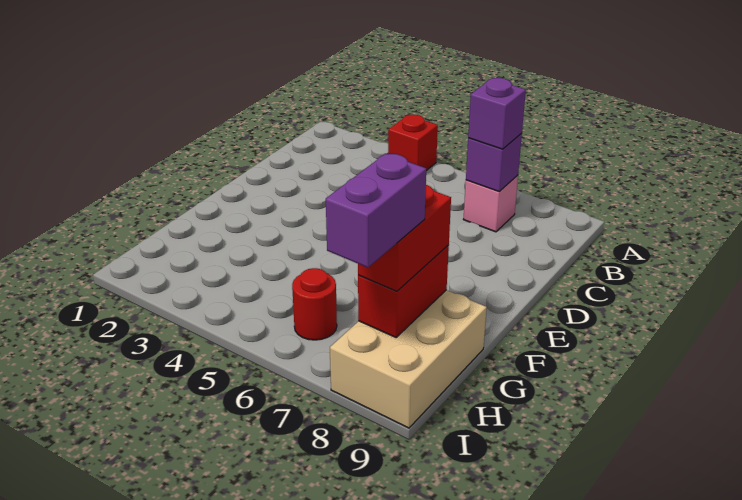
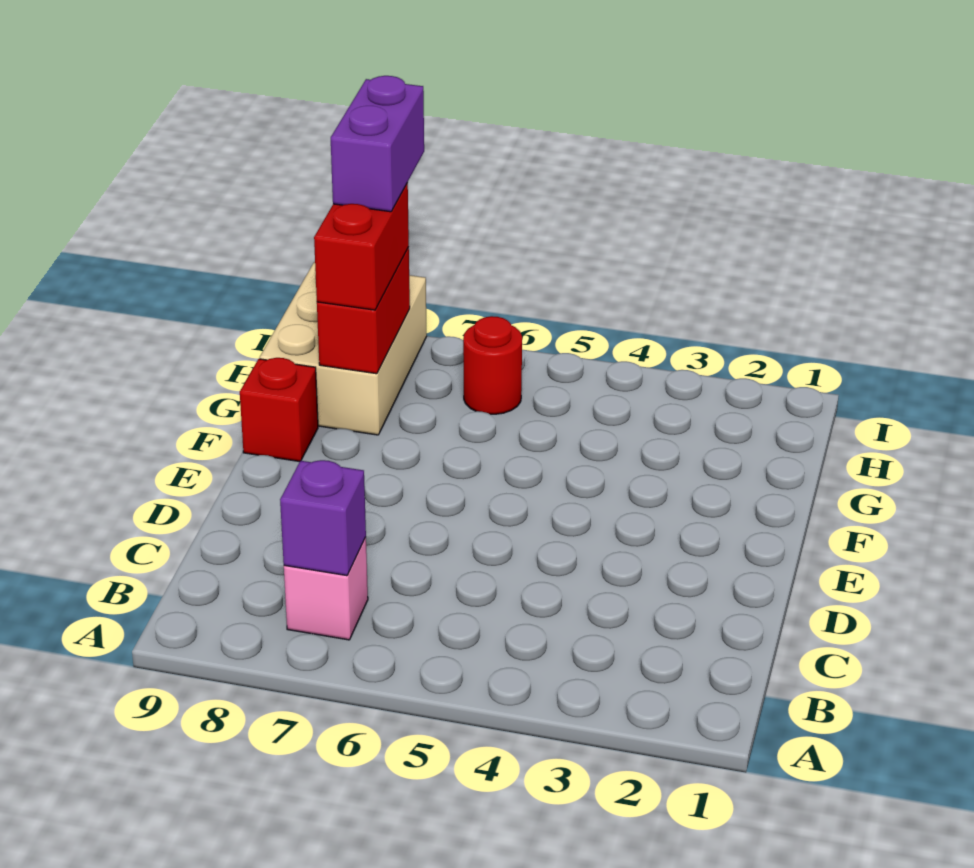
red 1x1 brick [388,115,438,171] -> red 1x1 brick moved to [240,358,318,462]
purple 1x1 brick [468,78,526,149] -> none

